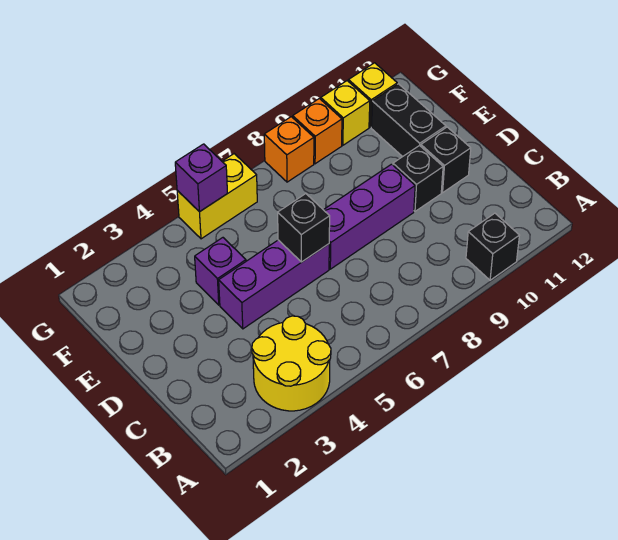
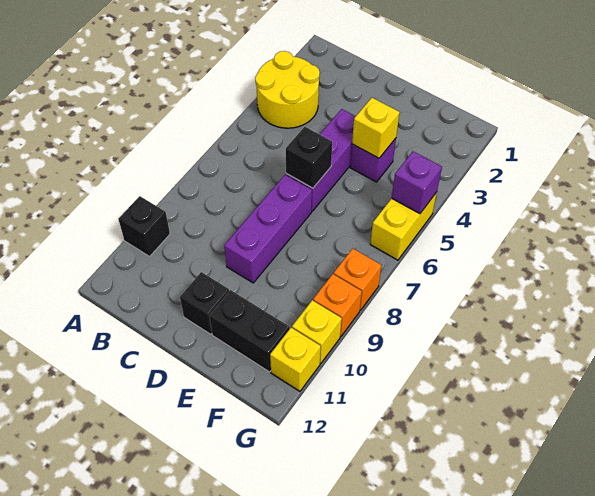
black 1x1 brick [393,145,443,211] -> none
none -> yellow 1x1 brick [352,98,400,158]

